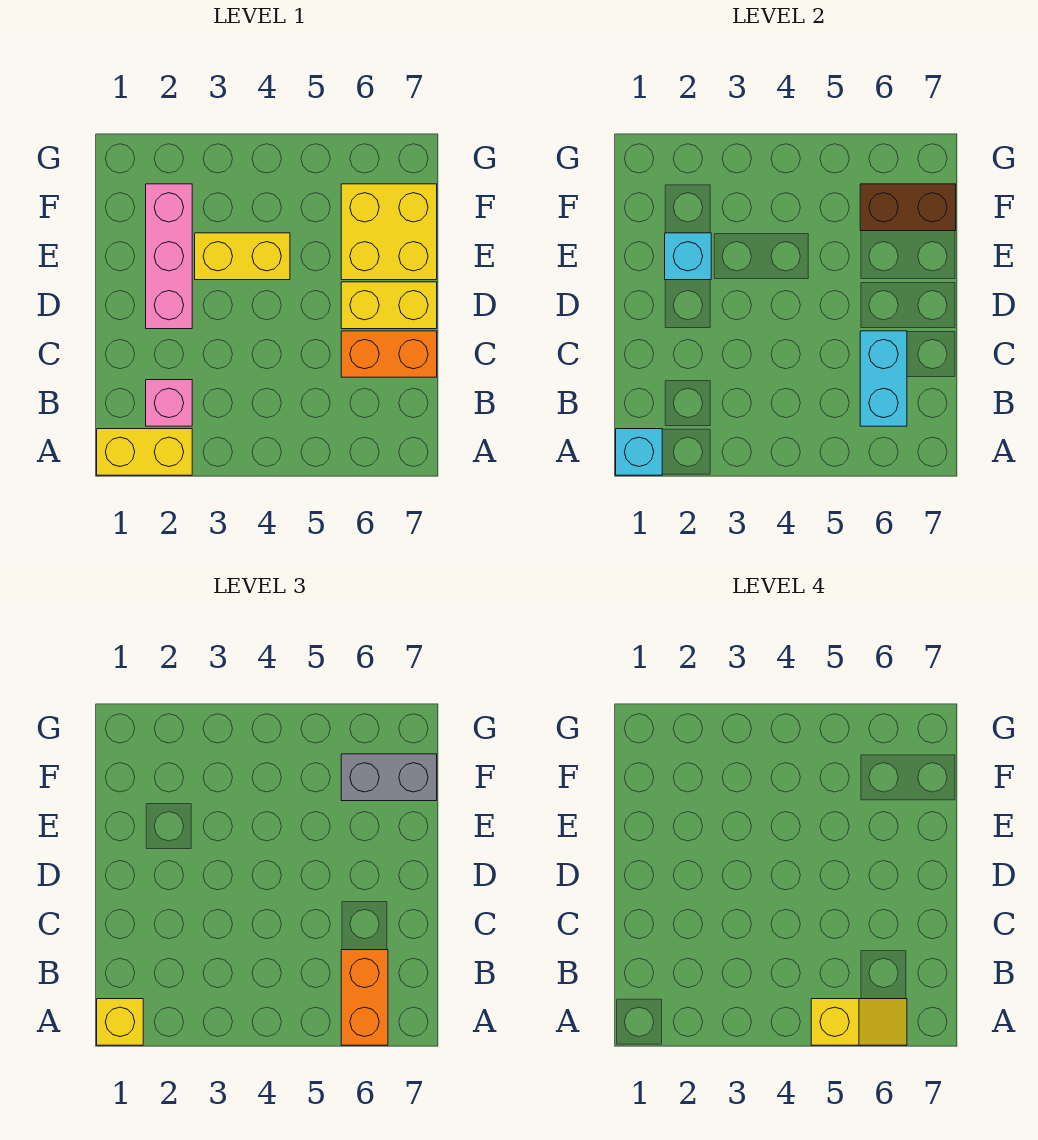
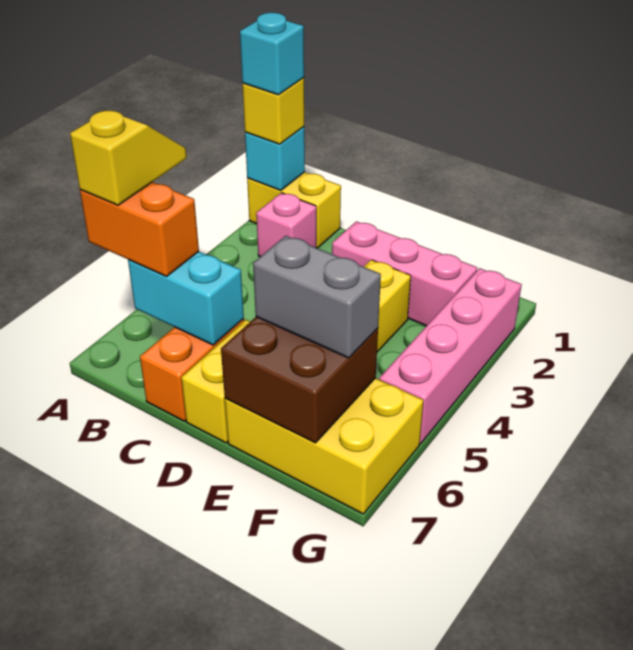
yellow 1x2 brick [97,429,192,475] -> yellow 1x2 brick turned to [247,172,341,248]
yellow 1x2 slope [811,999,907,1045] -> yellow 1x2 slope turned to [70,111,187,205]
cyan 1x1 brick [665,233,711,280] -> cyan 1x1 brick moved to [240,13,304,95]
yellow 2x2 brick [341,184,437,280] -> yellow 2x3 brick [225,378,423,514]
brown 1x2 brick [860,184,956,231] -> brown 2x2 brick [221,317,378,443]
grey 1x2 brick [341,754,437,801] -> grey 1x2 brick turned to [253,236,381,358]
none -> pink 1x4 brick [379,268,522,444]

